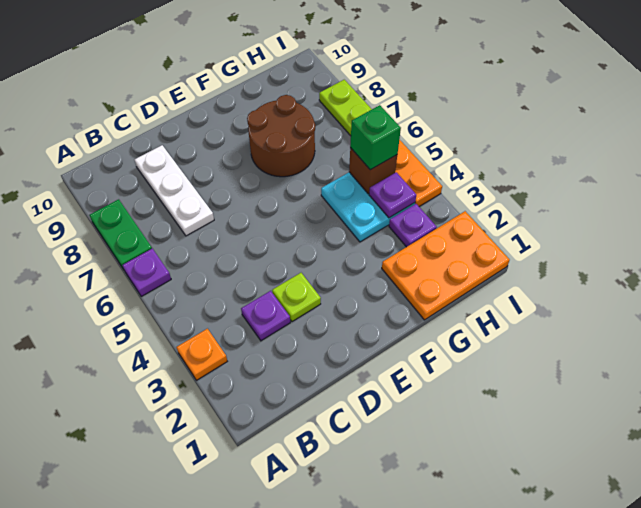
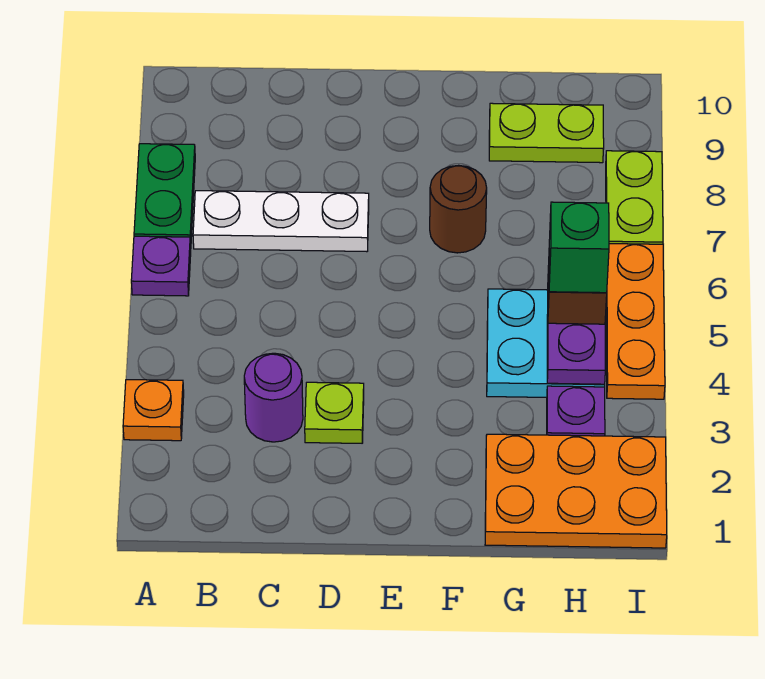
purple 1x1 plate [241,291,290,341] -> purple 1x1 round brick [244,353,303,442]
white 1x3 plate [135,145,214,236] -> white 1x3 plate turned to [193,191,369,252]
brown 2x2 round brick [247,95,315,177] -> brown 1x1 round brick [430,165,487,253]
none -> lime 1x2 plate [489,103,604,163]

